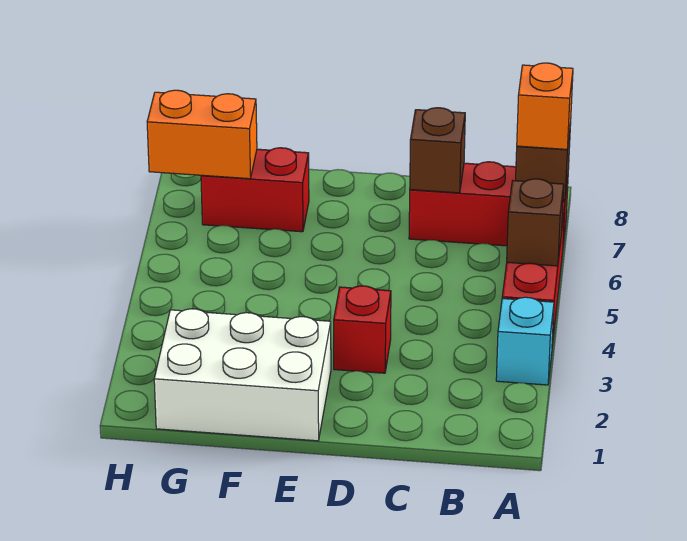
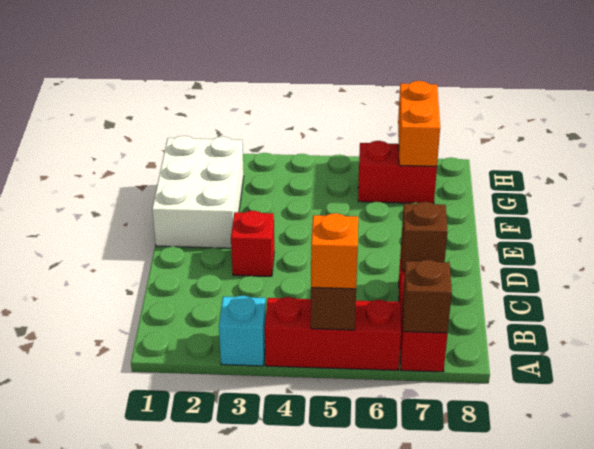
orange 1x1 brick [517,63,573,149] -> orange 1x1 brick moved to [311,213,358,289]
red 1x2 brick [201,148,309,232] -> red 1x2 brick turned to [358,141,437,204]

